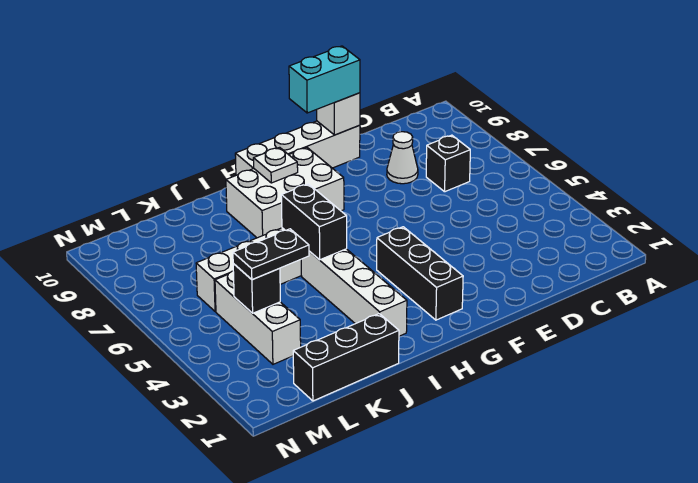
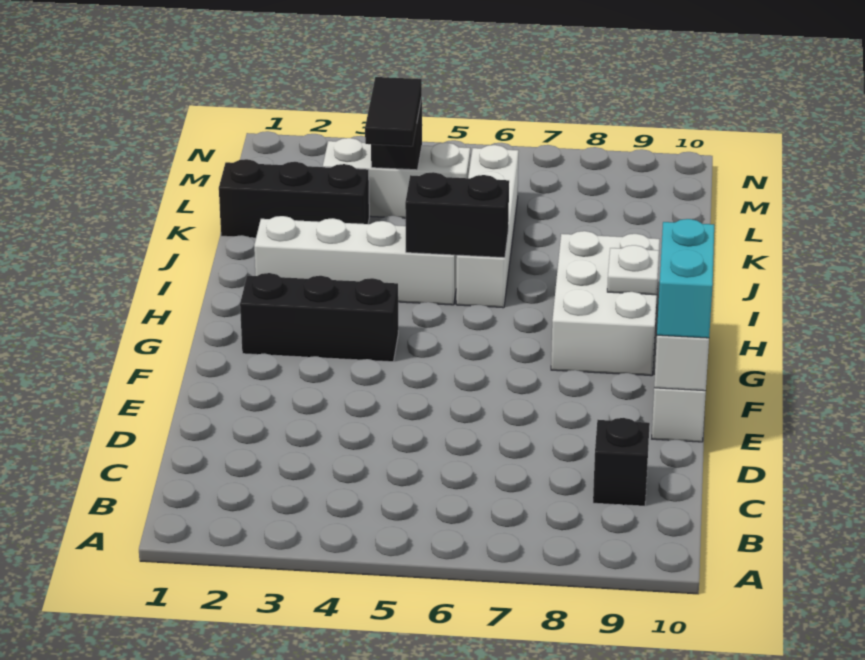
black 1x1 brick [426,135,470,192] -> black 1x1 brick moved to [593,418,650,506]
white 1x1 cone [387,132,418,184] -> none
black 1x3 brick [293,314,399,401] -> black 1x3 brick turned to [219,159,369,238]
black 1x2 plate [233,229,309,280] -> black 1x2 tile [365,77,422,146]

